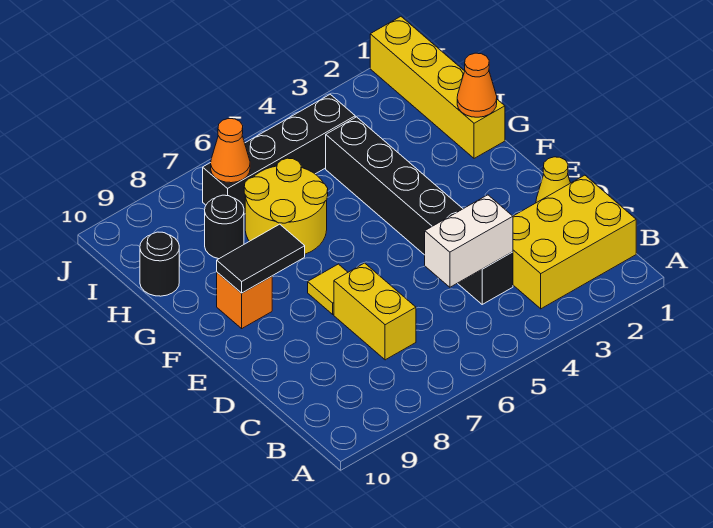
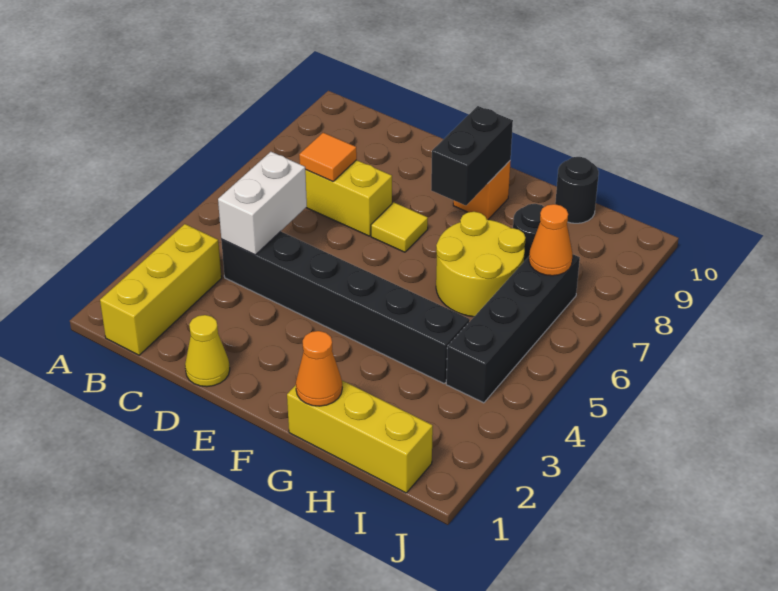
yellow 2x3 brick [513,175,636,309] -> yellow 1x3 brick [100,224,222,355]
none -> orange 1x1 tile [299,133,357,182]
black 1x2 tile [217,224,305,293] -> black 1x2 brick [431,106,513,205]
yellow 1x4 brick [370,17,505,158] -> yellow 1x3 brick [287,381,433,493]

